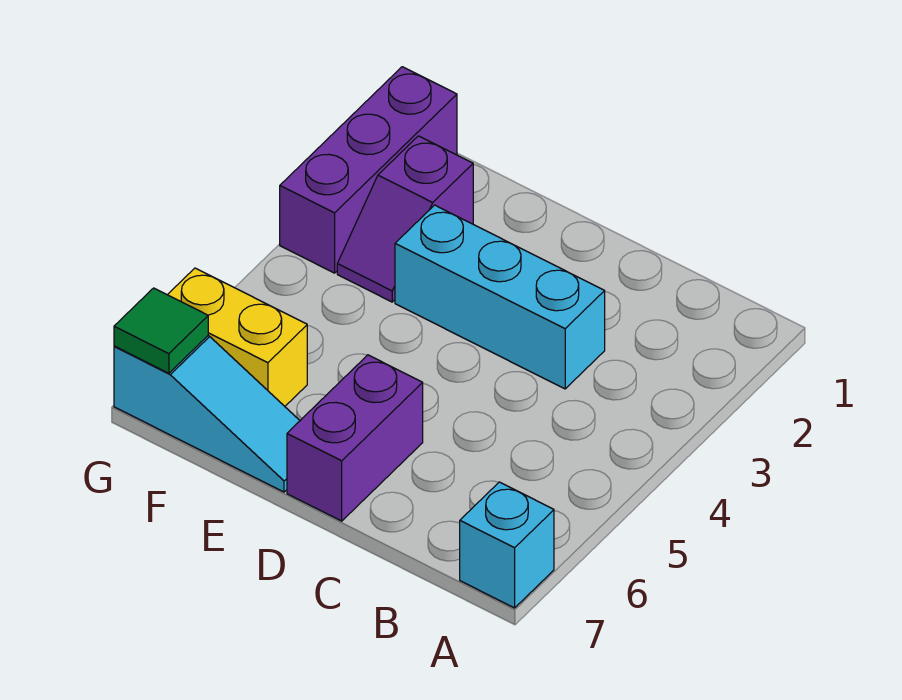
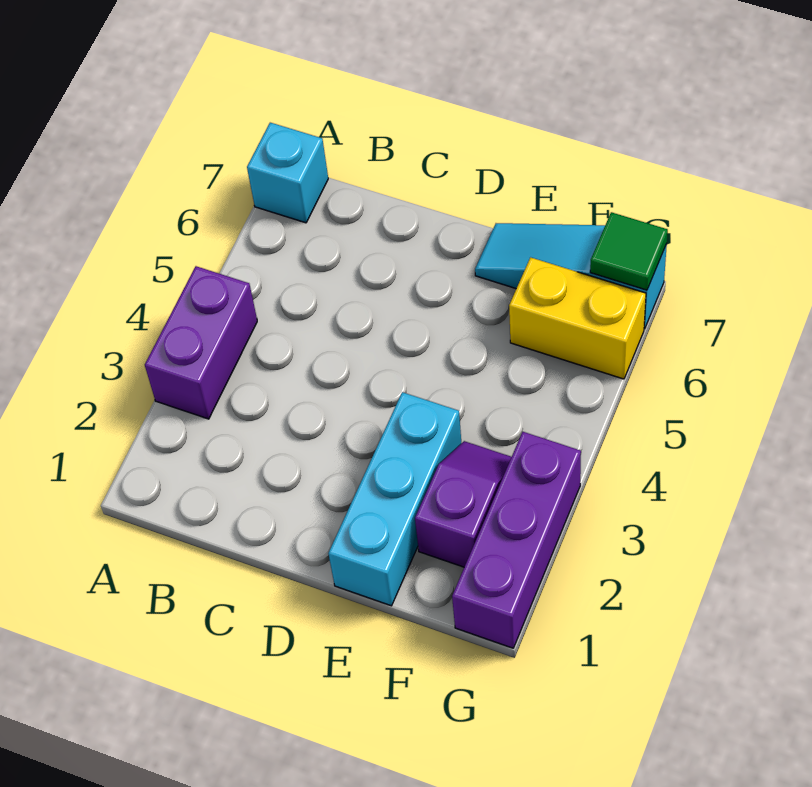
cyan 1x3 brick [395,205,605,389] -> cyan 1x3 brick turned to [328,392,461,606]
purple 1x2 brick [287,355,423,521] -> purple 1x2 brick moved to [145,266,257,419]

